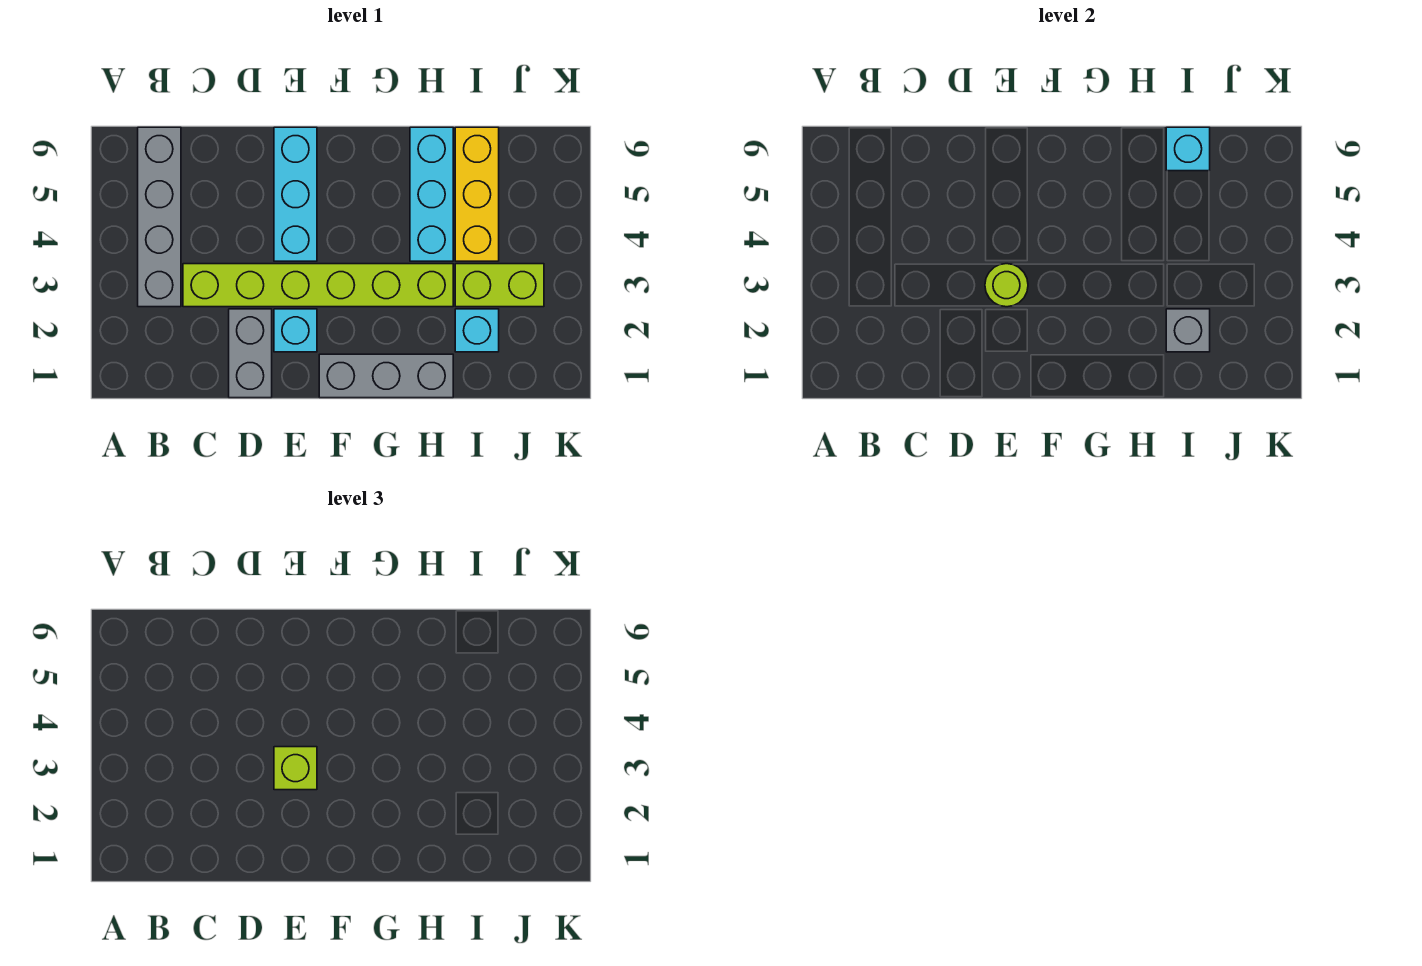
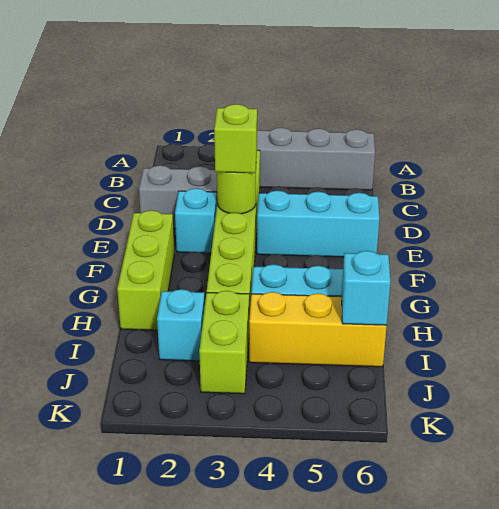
grey 1x3 brick [319,354,453,398] -> lime 1x3 brick [117,210,174,330]
grey 1x1 brick [1166,309,1210,352] -> none

